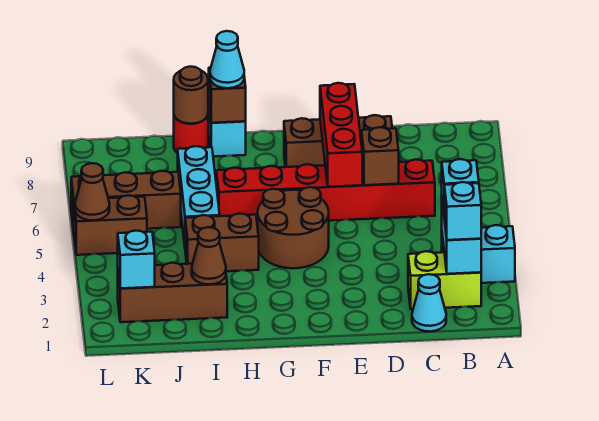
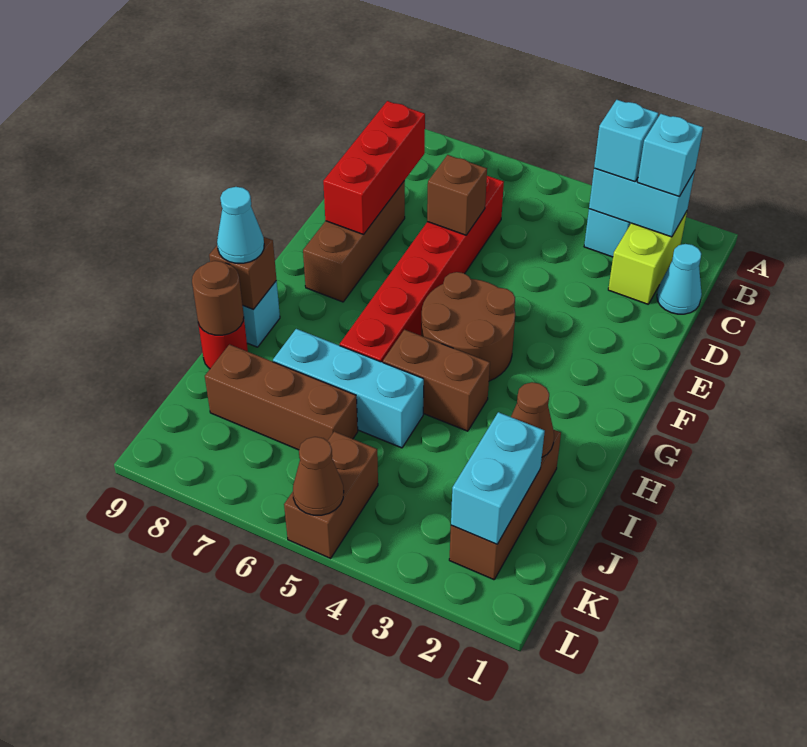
red 1x3 brick [320,83,362,187] -> red 1x3 brick turned to [323,101,425,235]
brown 1x2 brick [185,213,259,271] -> brown 1x2 brick turned to [383,330,490,431]
brown 1x3 brick [71,171,181,230] -> brown 1x3 brick turned to [205,345,358,450]
cyan 1x1 brick [118,231,155,288] -> cyan 1x2 brick [451,412,545,544]

